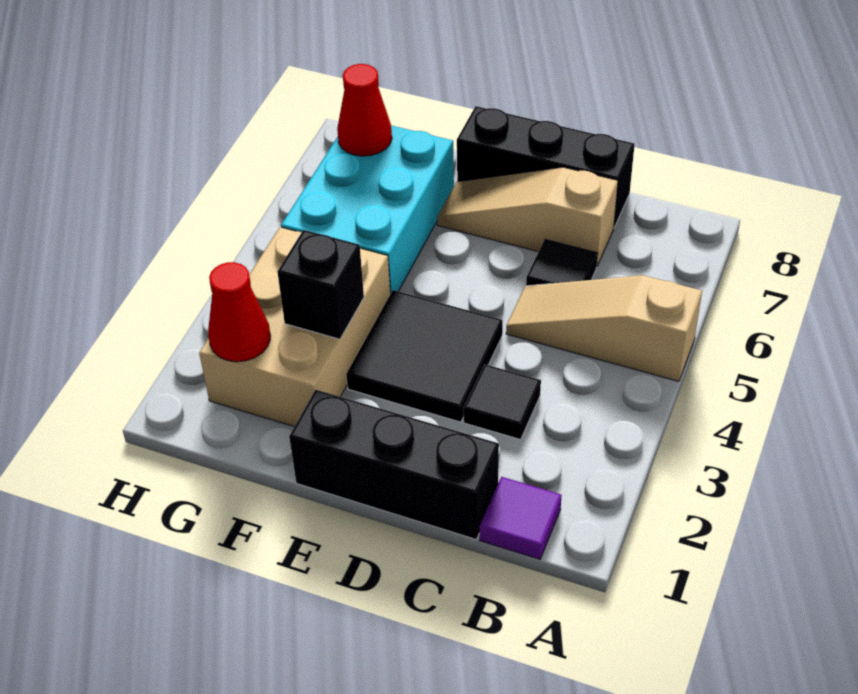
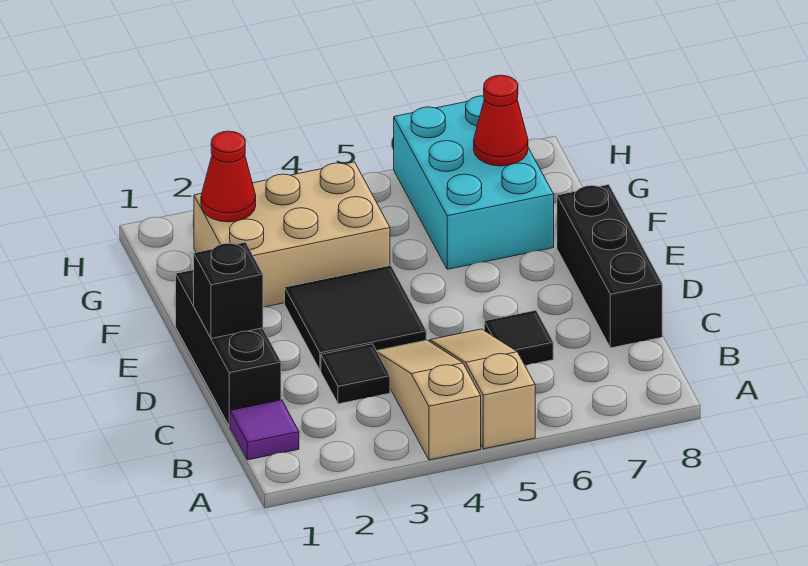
tan 1x3 slope [437,167,618,266] -> tan 1x3 slope moved to [377,340,481,460]
black 1x1 brick [277,230,364,339] -> black 1x1 brick moved to [193,242,263,338]
cyan 2x3 brick [281,126,454,294] -> cyan 2x3 brick turned to [394,96,554,269]

